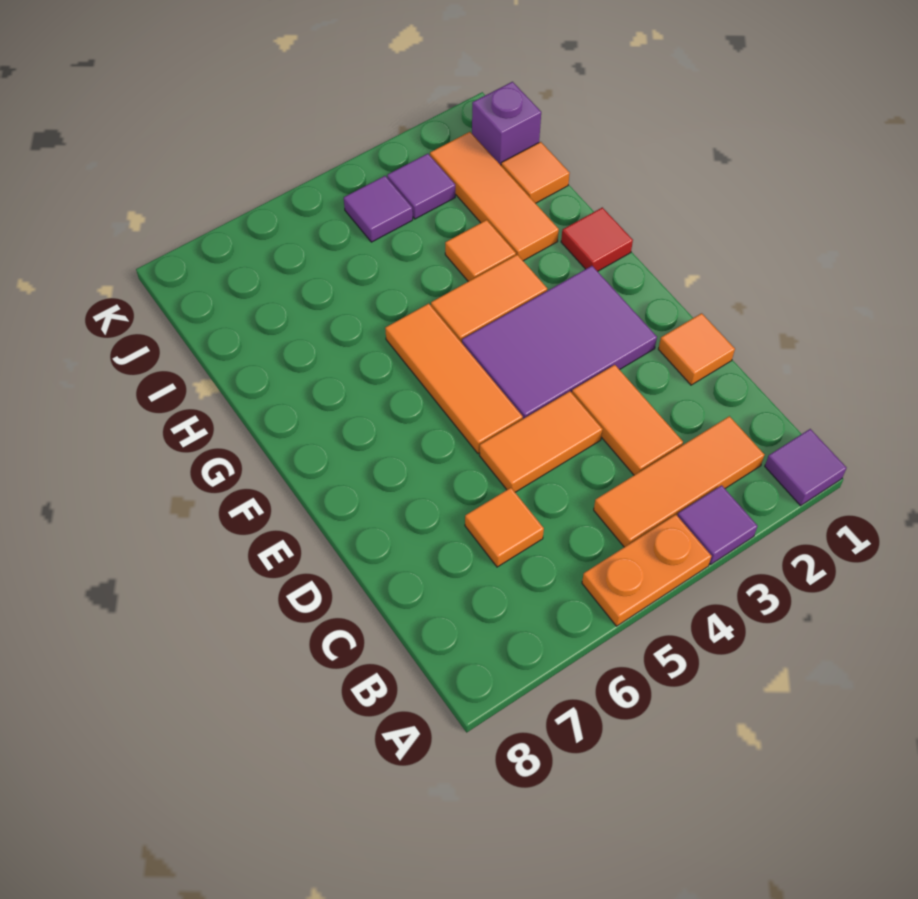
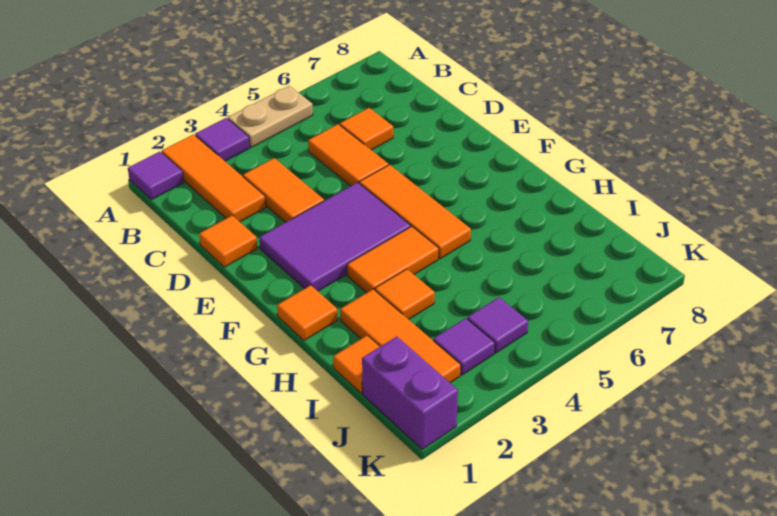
orange 1x2 plate [582,515,712,626] -> tan 1x2 plate [228,86,313,147]
orange 1x3 tile [594,416,765,547] -> orange 1x3 tile turned to [162,134,266,222]
orange 1x2 tile [480,391,603,492] -> orange 1x2 tile turned to [308,124,388,186]
red 1x1 tile [561,207,633,271] -> orange 1x1 tile [277,285,338,340]
purple 1x1 brick [472,82,541,165] -> purple 1x2 brick [362,336,458,449]

